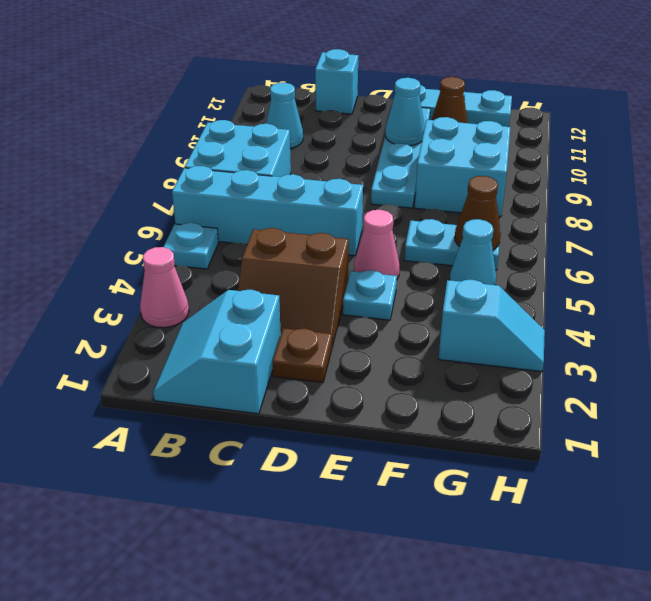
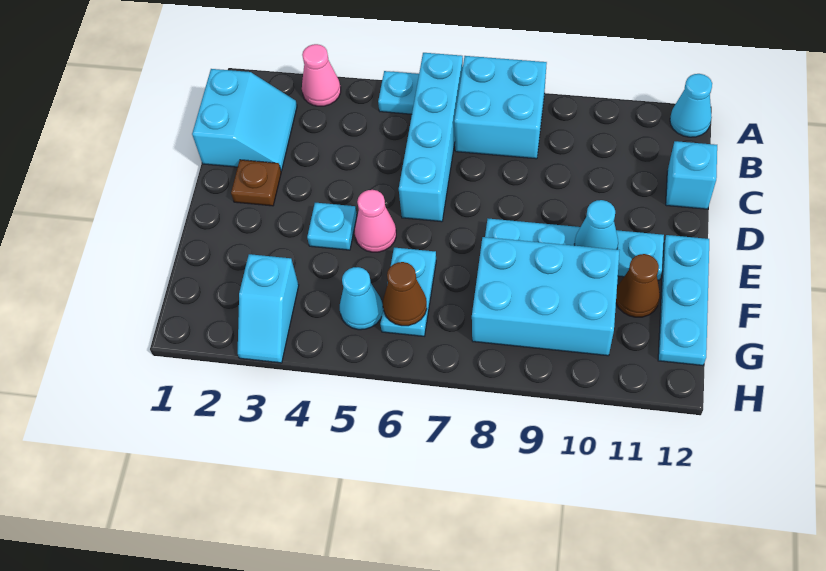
cyan 2x2 slope [153,290,281,414] -> cyan 2x2 slope turned to [192,69,297,171]
cyan 1x1 cone [266,83,303,148] -> cyan 1x1 cone moved to [670,74,712,137]
brown 2x2 slope [238,228,349,346] -> none
cyan 2x2 brick [415,117,511,217] -> cyan 2x3 brick [472,237,620,356]

